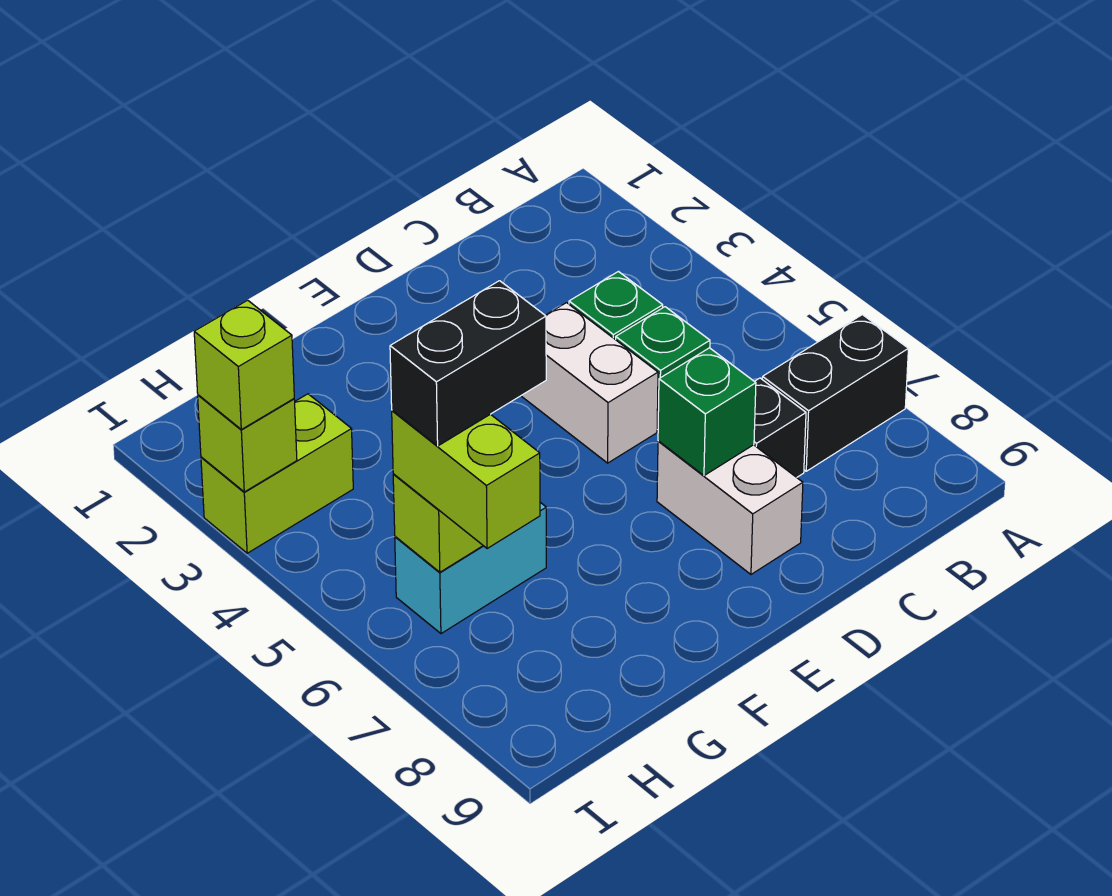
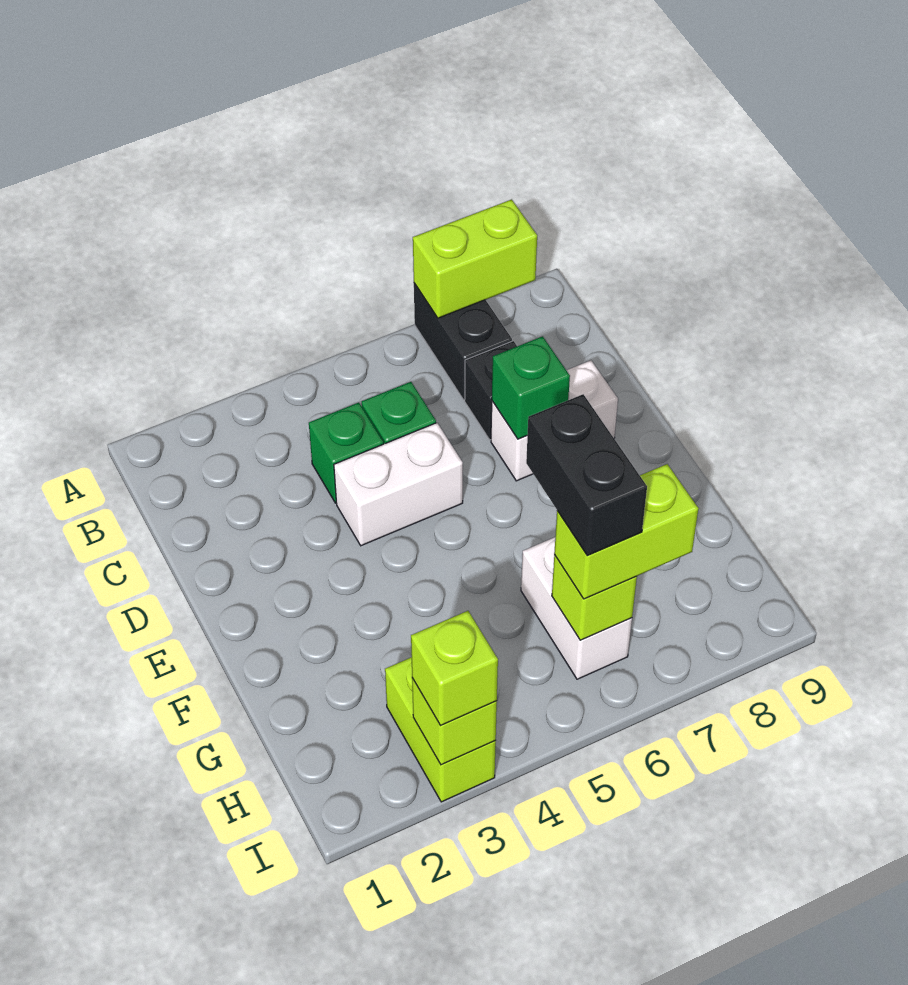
none -> lime 1x2 brick [413,199,537,318]
cyan 1x2 brick [395,502,546,634] -> white 1x2 brick [521,537,632,679]

